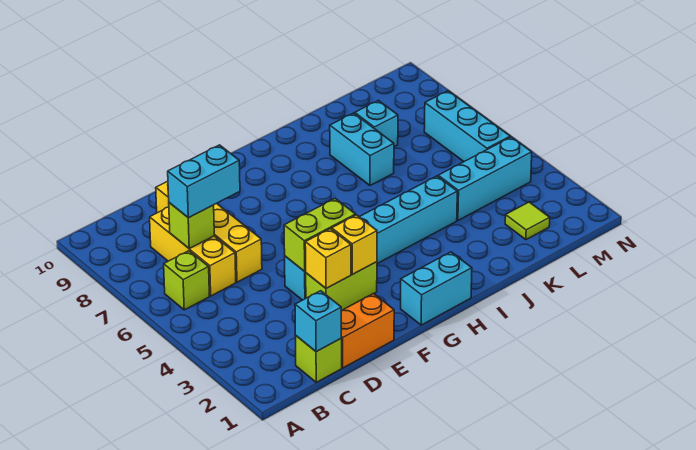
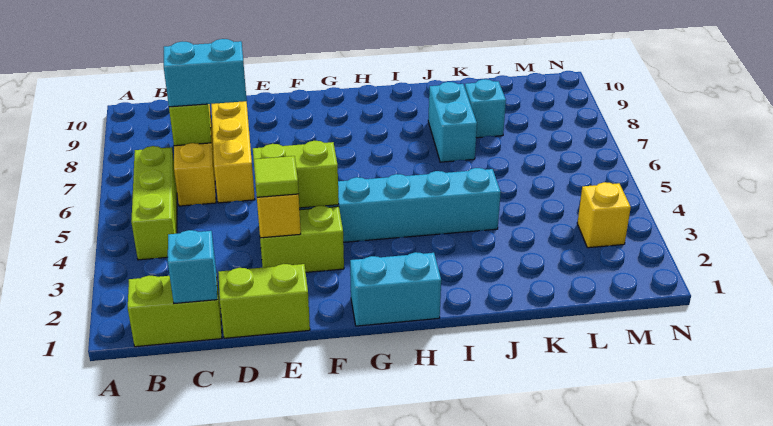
lime 1x1 brick [164,251,209,310] -> lime 1x3 brick [131,146,177,260]
lime 1x1 brick [295,336,342,382] -> lime 1x2 brick [128,274,222,347]
orange 1x2 brick [341,294,394,368] -> lime 1x2 brick [218,264,310,338]
yellow 1x1 brick [332,215,377,274] -> yellow 1x1 brick moved to [577,182,631,248]
cyan 1x3 brick [438,137,532,220] -> none
lime 1x1 tile [505,202,550,240] -> lime 1x1 tile moved to [254,156,299,197]
cyan 1x3 brick [424,91,510,162] -> none

